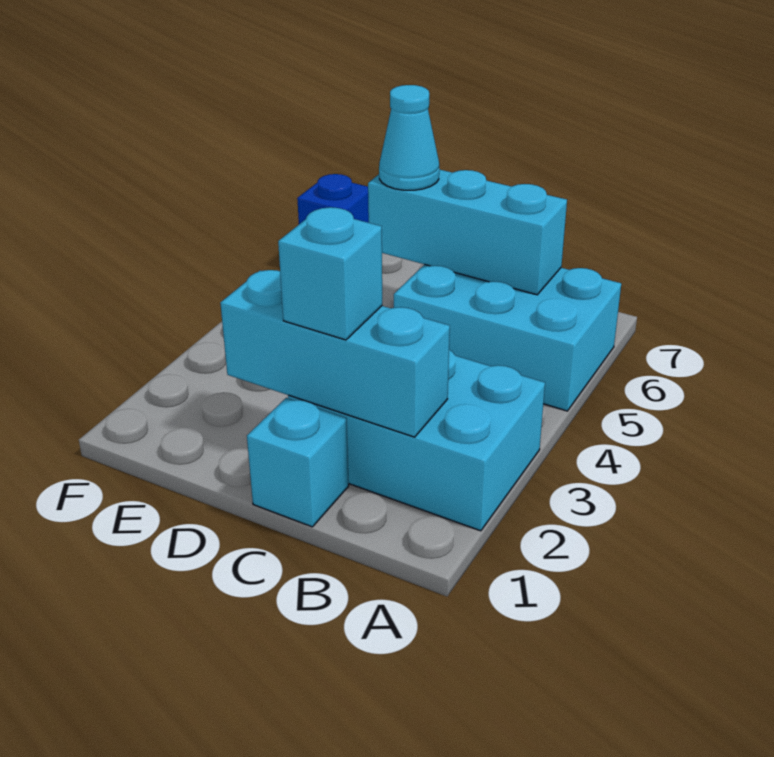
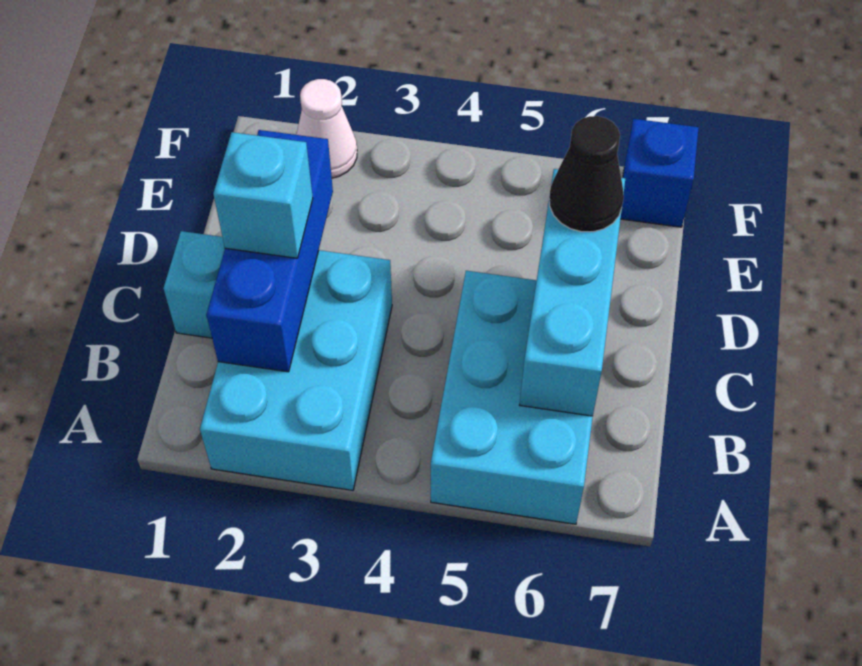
cyan 1x3 brick [220,270,450,437] -> blue 1x3 brick [206,130,333,372]
cyan 1x1 cone [379,85,439,190] -> black 1x1 cone [549,116,624,232]
none -> white 1x1 cone [296,79,357,178]

